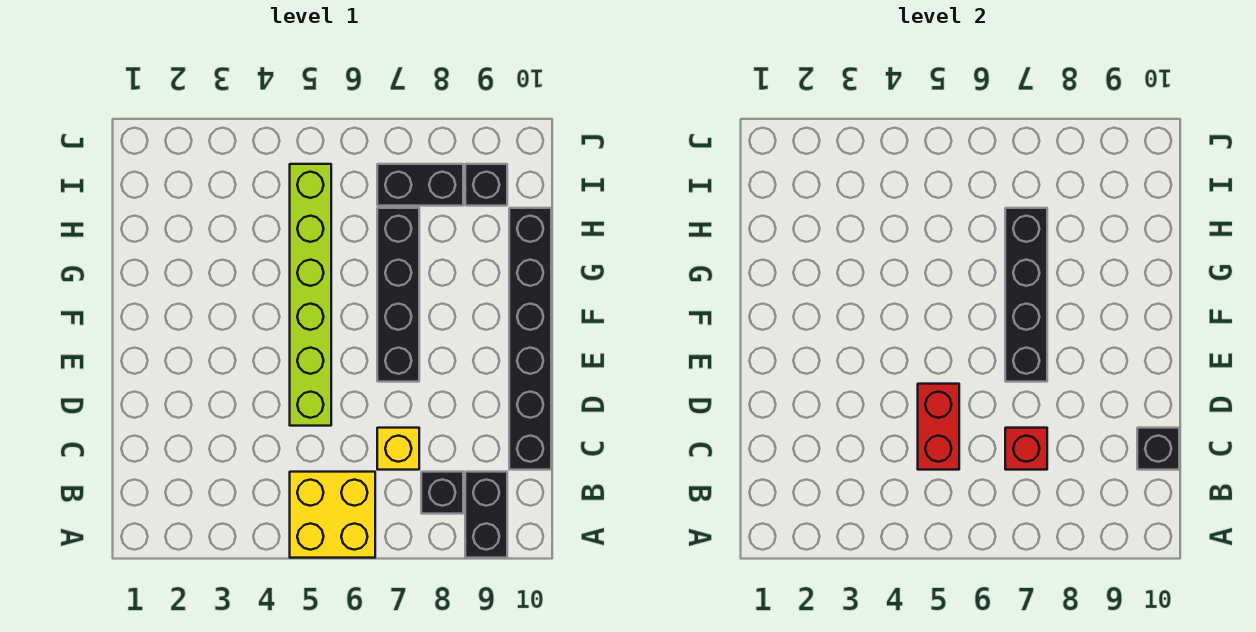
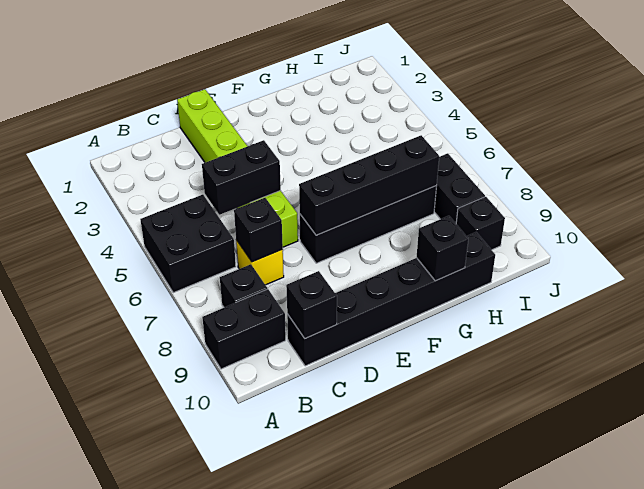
yellow 2x2 brick [290,472,375,558] -> black 2x2 brick [140,195,236,293]
red 1x2 brick [918,384,959,470] -> black 1x2 brick [202,140,281,215]
red 1x1 brick [1005,428,1047,470] -> black 1x1 brick [234,198,283,262]
lime 1x6 brick [290,164,331,426] -> lime 1x6 brick turned to [177,89,298,247]
none -> black 1x1 brick [417,216,468,281]

